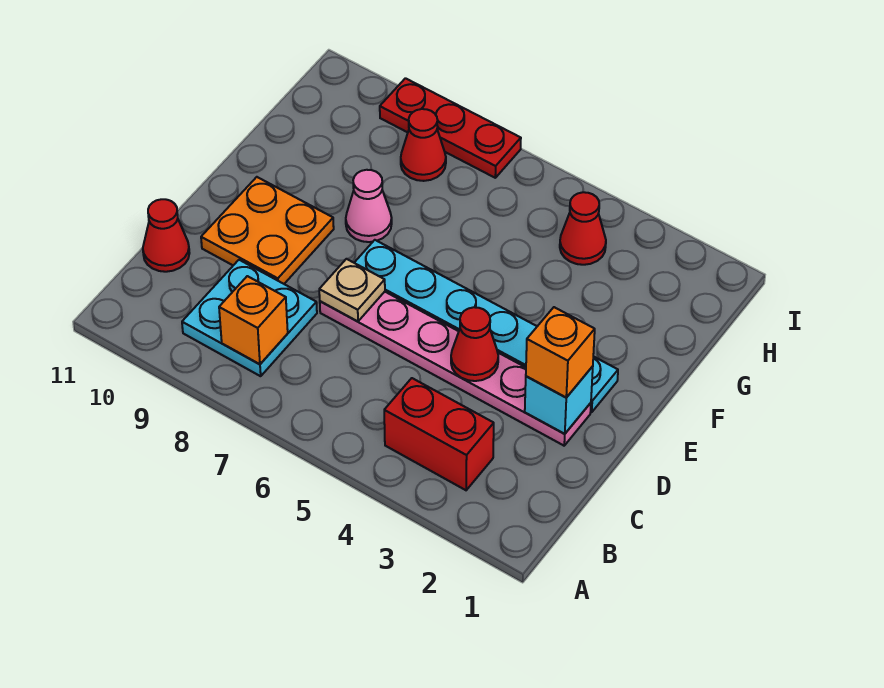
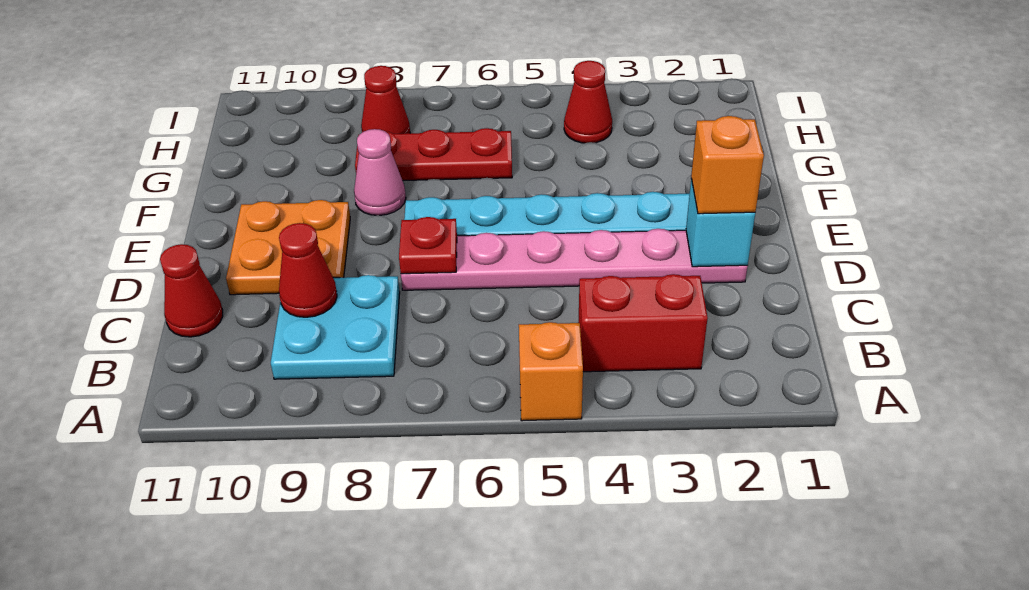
orange 1x1 brick [219,276,288,364] -> orange 1x1 brick moved to [519,322,583,421]
red 1x1 cone [451,307,498,381] -> red 1x1 cone moved to [279,223,337,317]
tan 1x1 plate [319,259,385,322] -> red 1x1 plate [399,217,457,274]
red 1x3 plate [380,78,521,178] -> red 1x3 plate moved to [355,128,512,181]

